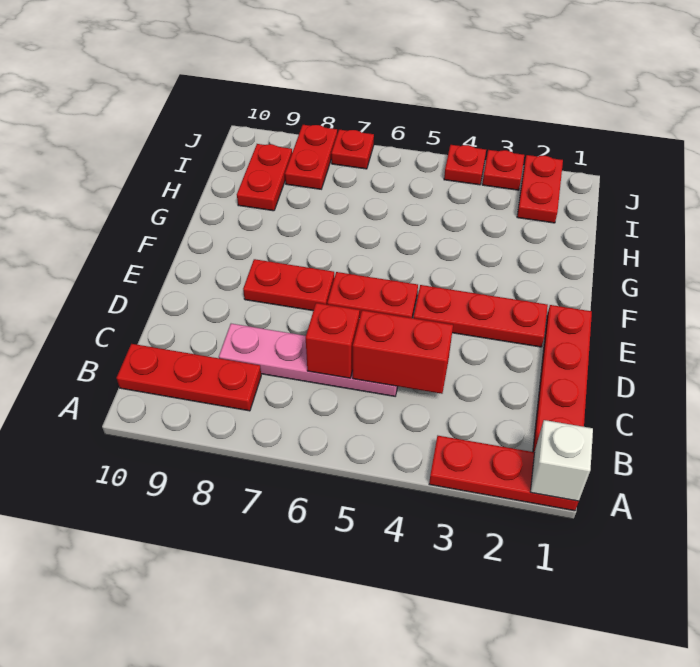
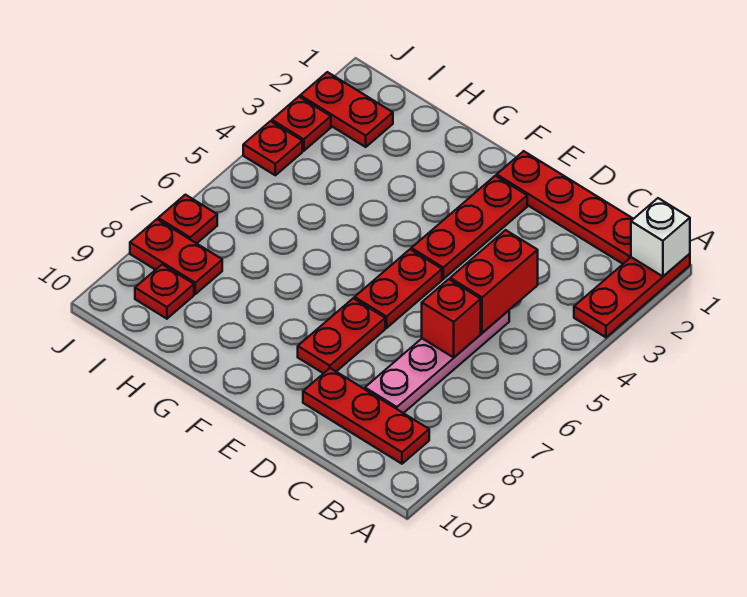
red 1x3 plate [117,344,261,411] -> red 1x3 plate turned to [303,368,429,464]
red 1x2 plate [237,144,292,211] -> red 1x1 plate [135,264,194,319]

